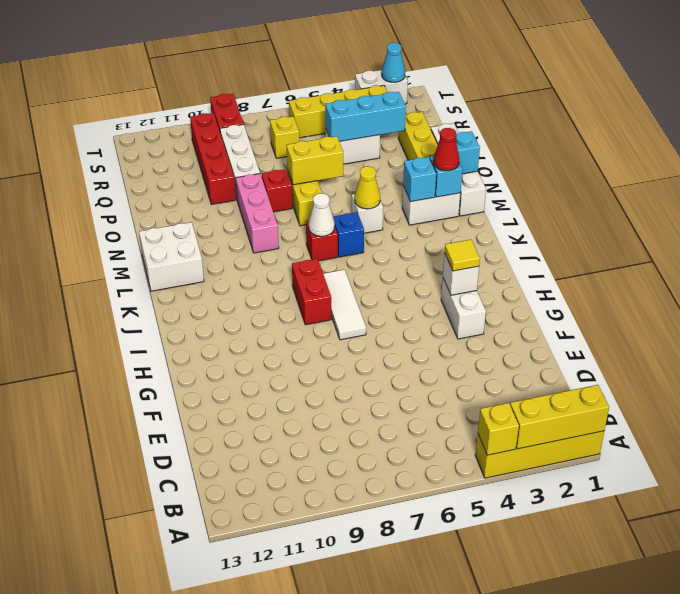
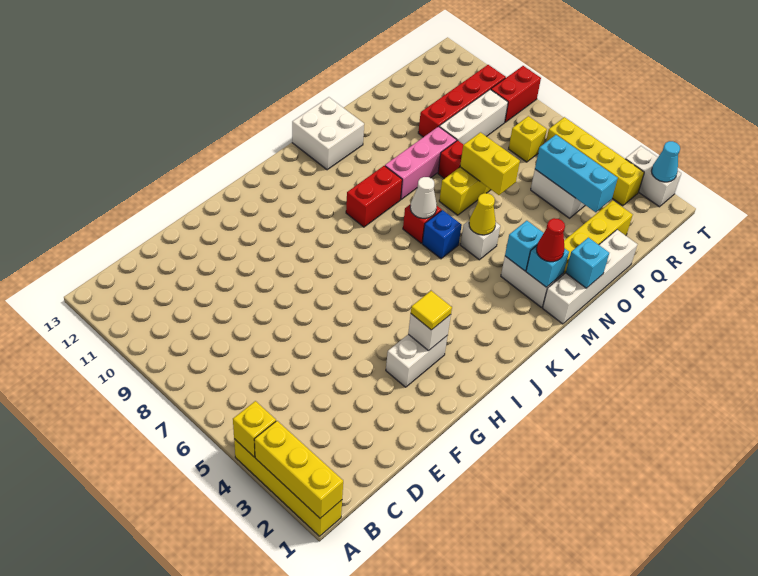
white 1x3 tile [323,270,366,340] -> none
red 1x2 brick [292,259,331,325] -> red 1x2 brick moved to [346,166,402,227]

